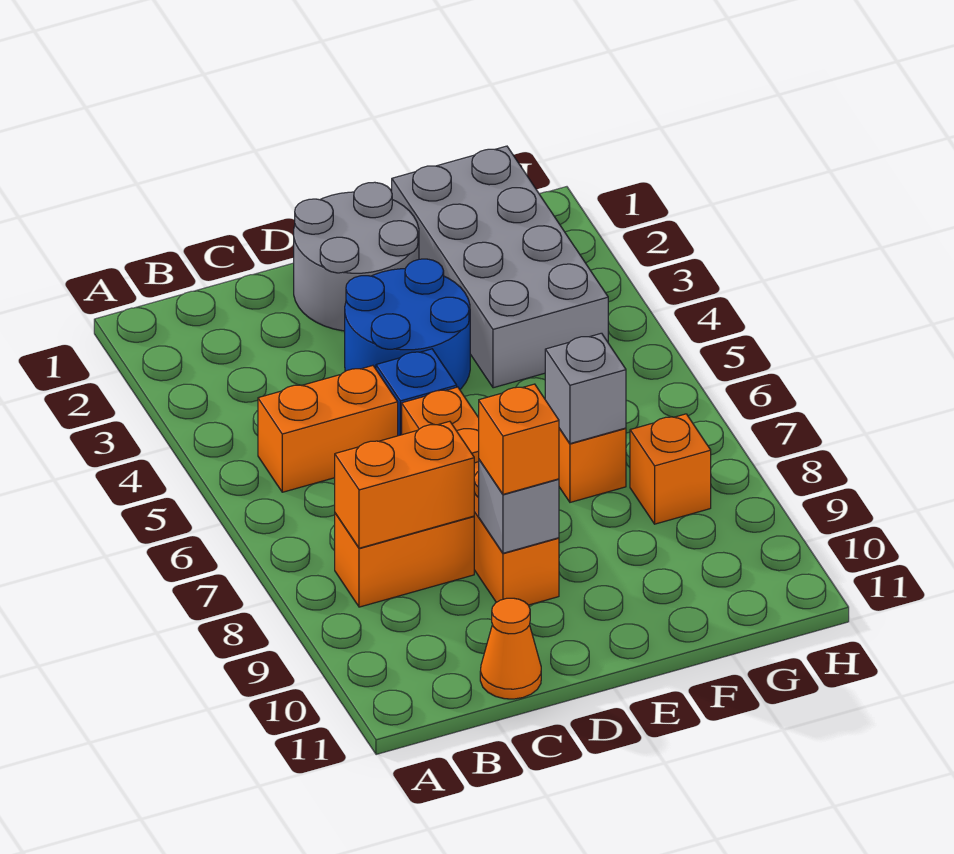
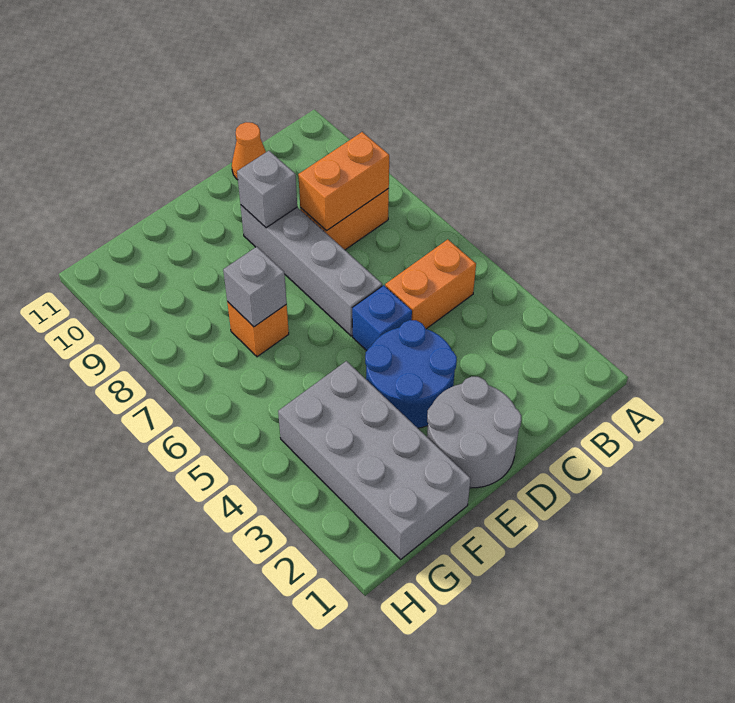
orange 1x4 brick [402,387,559,605] -> grey 1x4 brick [241,205,382,336]
orange 1x1 brick [479,384,559,494] -> none
orange 1x1 brick [630,414,711,524] -> none

